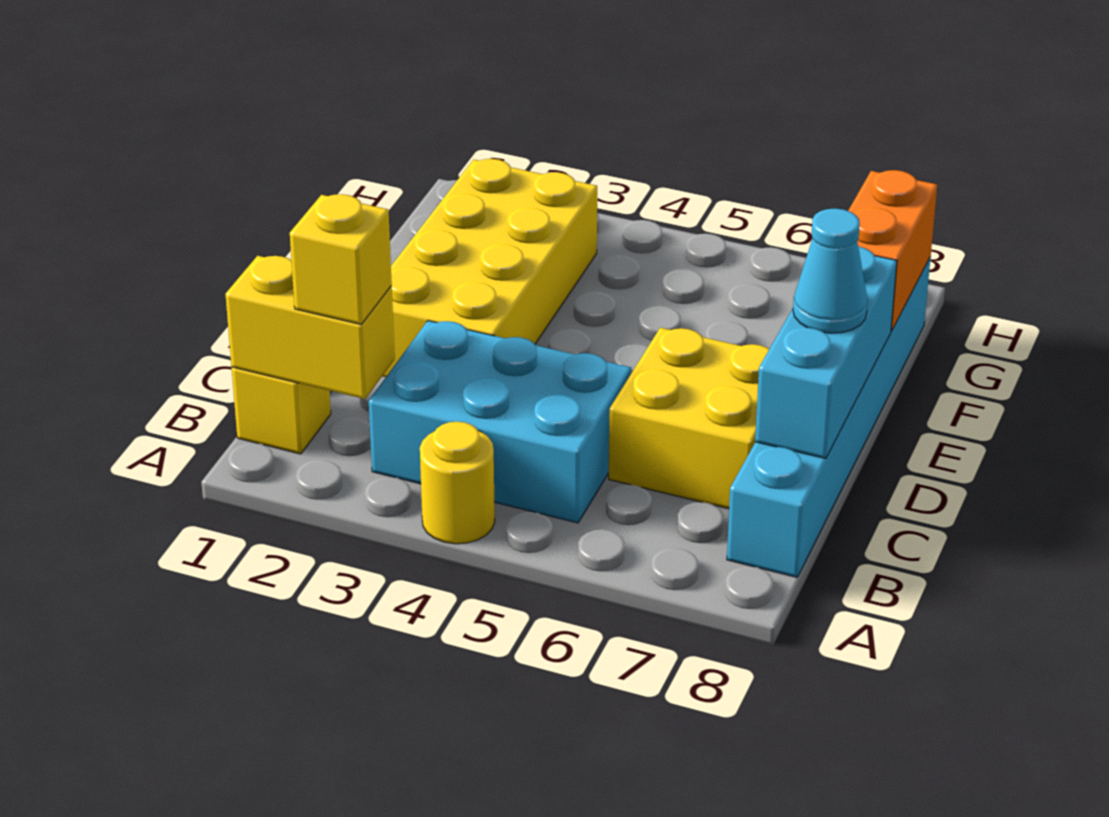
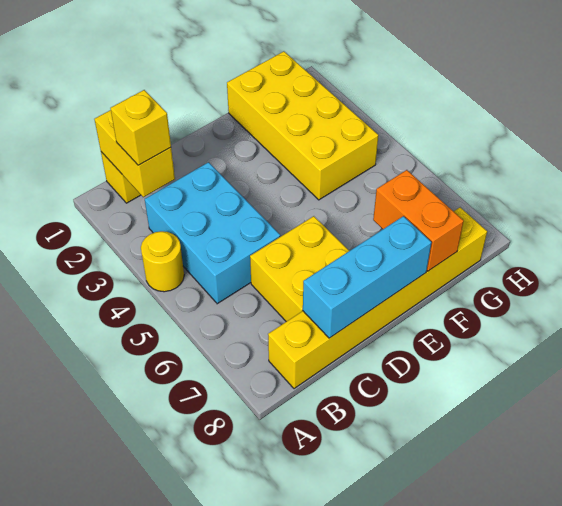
cyan 1x6 brick [727,257,931,577] -> yellow 1x6 brick [268,207,487,389]
yellow 2x4 brick [382,159,597,377] -> yellow 2x4 brick turned to [227,51,378,200]
cyan 1x1 cone [793,208,868,333] -> none
orange 1x2 brick [848,170,937,331] -> orange 1x2 brick turned to [373,170,464,271]

